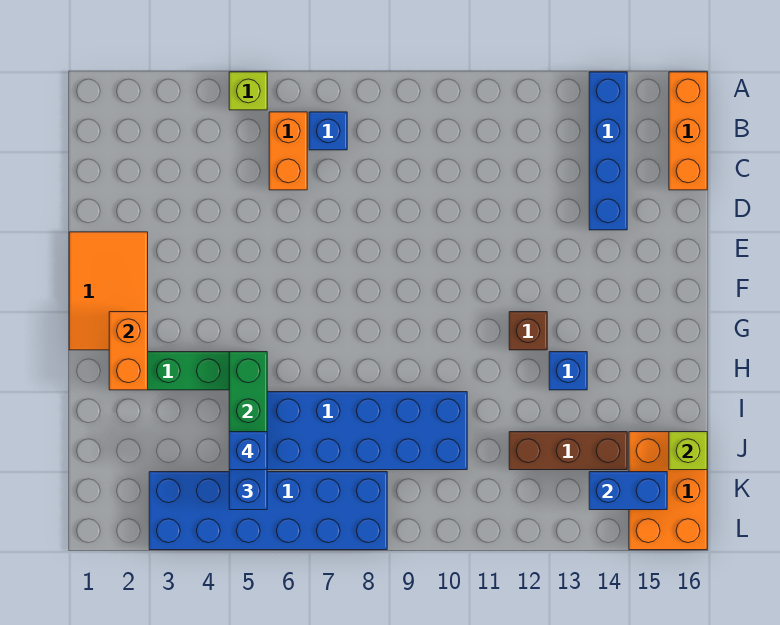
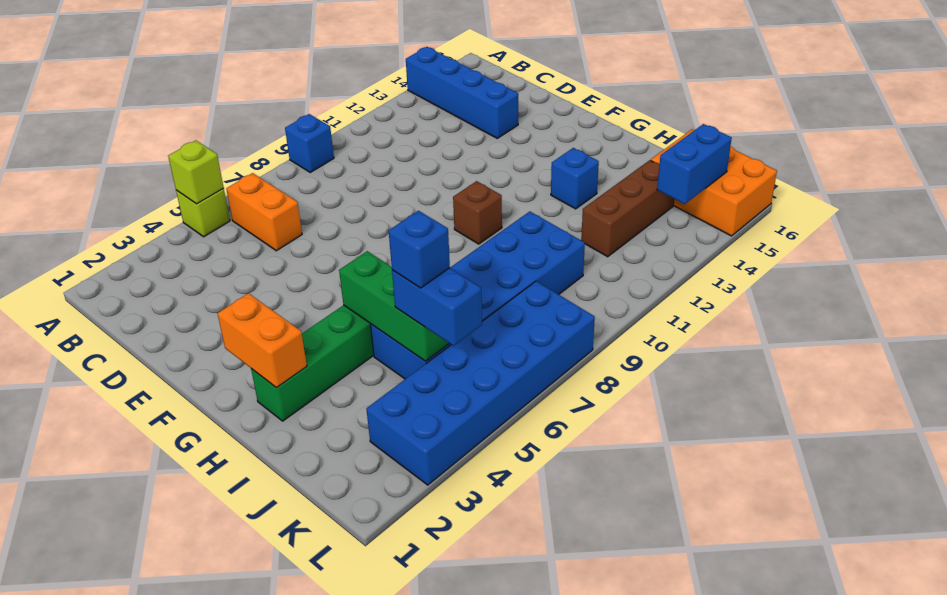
orange 1x3 brick [669,72,707,190] -> none
blue 1x1 brick [309,112,347,150] -> blue 1x1 brick moved to [285,114,334,172]
orange 2x3 tile [69,232,148,350] -> none
brown 1x1 brick [509,312,547,350] -> brown 1x1 brick moved to [453,181,502,244]
lime 1x1 brick [669,432,707,470] -> lime 1x1 brick moved to [168,140,224,204]

